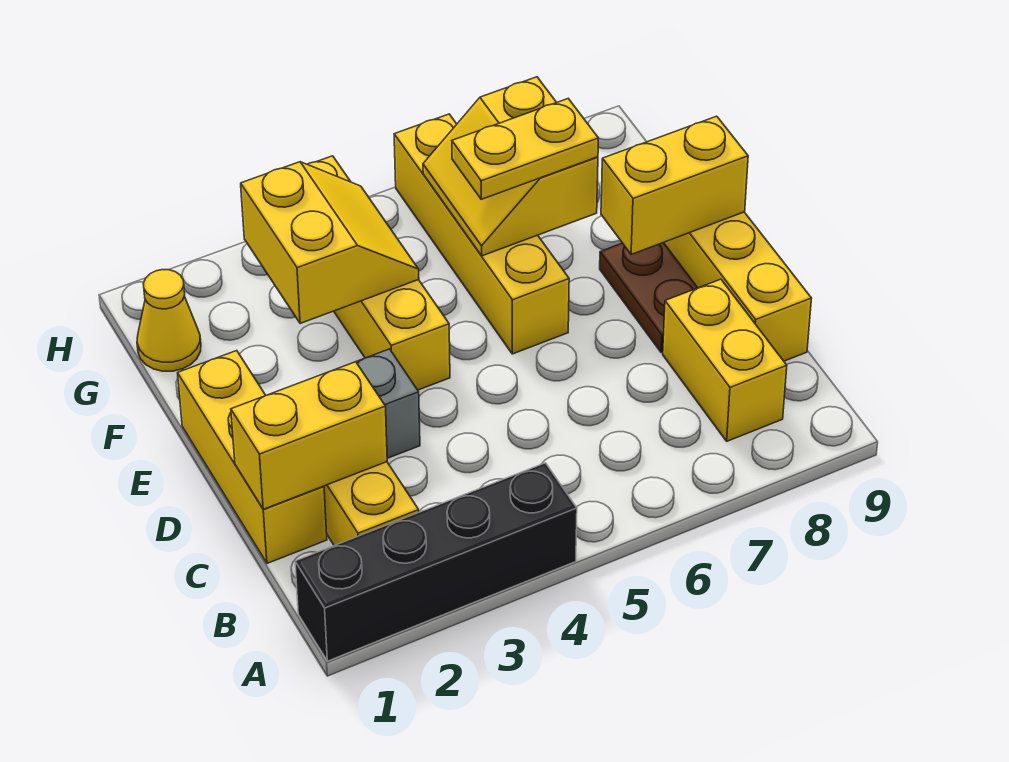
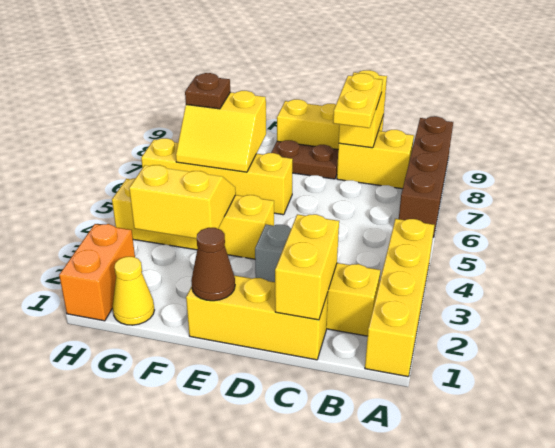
black 1x4 brick [295,463,577,661] -> yellow 1x4 brick [365,219,434,377]
none -> brown 1x4 brick [399,116,453,237]
none -> brown 1x1 cone [191,228,235,301]
yellow 1x2 brick [601,116,748,254] -> yellow 1x2 brick moved to [339,70,387,148]
yellow 1x2 plate [452,99,599,199] -> yellow 1x2 plate moved to [333,73,382,128]
none -> brown 1x1 plate [185,73,230,109]
none -> orange 1x2 brick [59,224,135,321]

